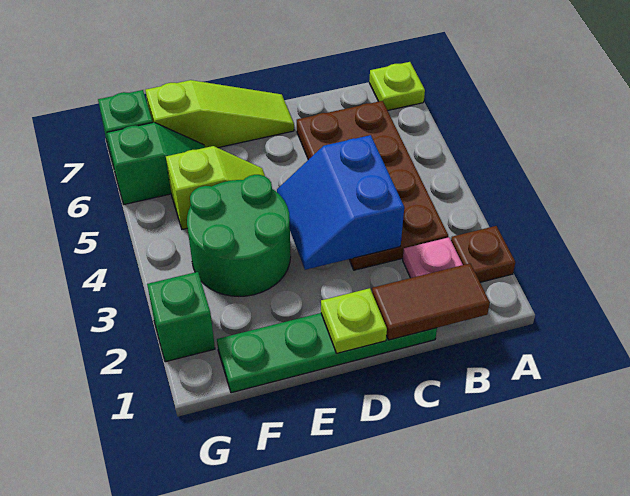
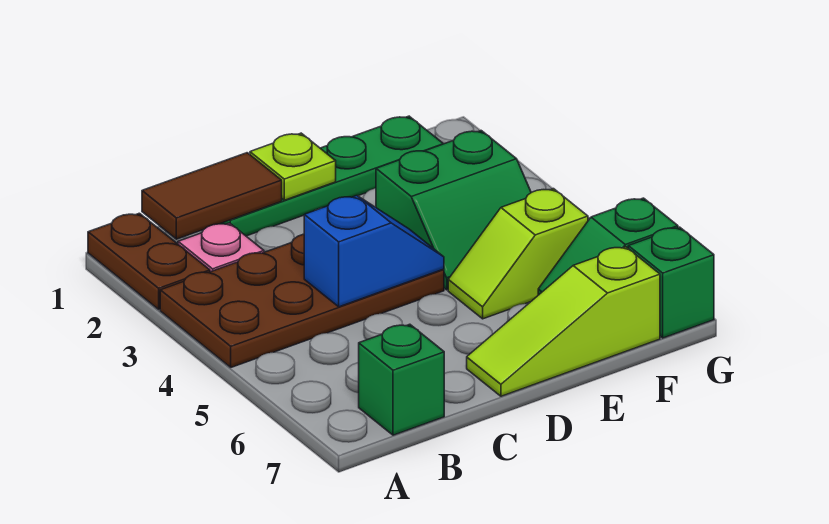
brown 1x1 plate [451,226,515,282] -> brown 1x2 plate [88,213,210,309]
lime 1x1 plate [369,62,425,111] -> none
brown 2x4 plate [297,101,448,270] -> brown 2x4 plate turned to [160,234,444,367]
blue 2x2 slope [277,135,404,270] -> blue 1x2 slope [304,196,444,307]
green 2x2 round brick [187,175,291,296] -> green 2x2 slope [376,131,531,290]
green 1x1 brick [147,272,215,362] -> green 1x1 brick moved to [359,324,444,435]

